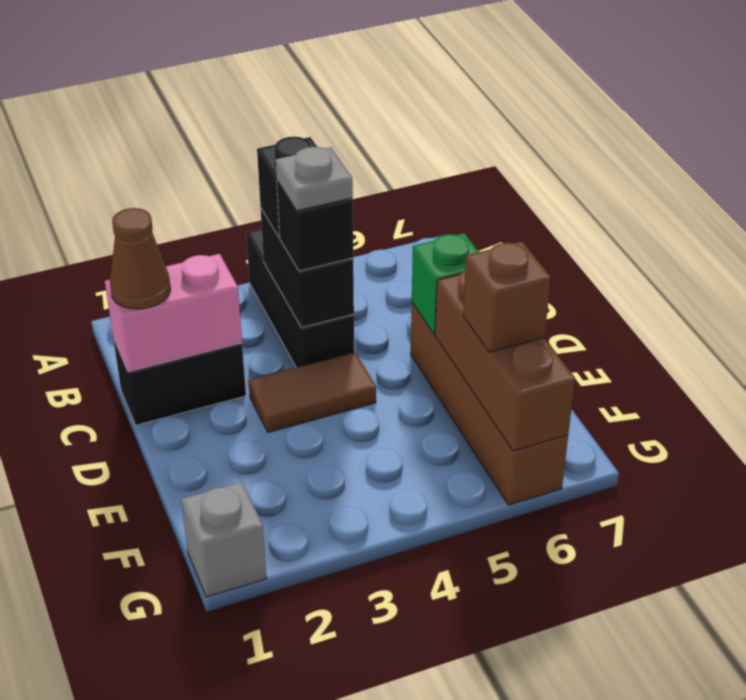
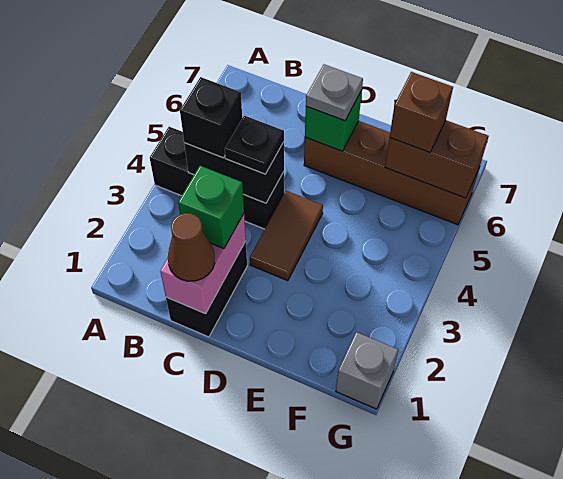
none -> green 1x1 brick [178,166,244,249]
black 1x1 brick [277,181,353,271] -> black 1x1 plate [225,116,284,174]
grey 1x1 plate [276,147,353,211] -> grey 1x1 plate moved to [306,64,363,121]
brown 1x3 brick [435,271,575,451] -> brown 1x2 brick [385,120,489,198]

